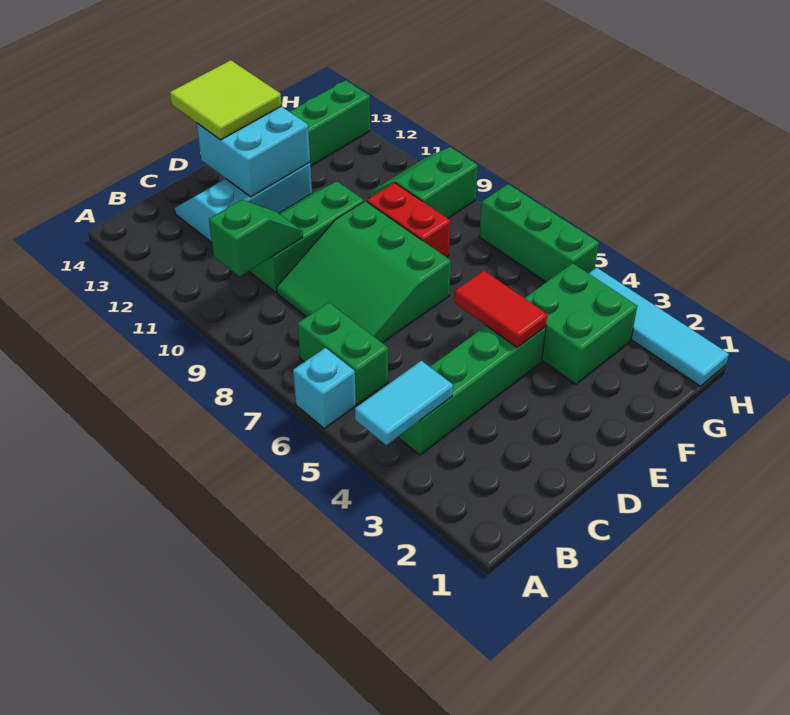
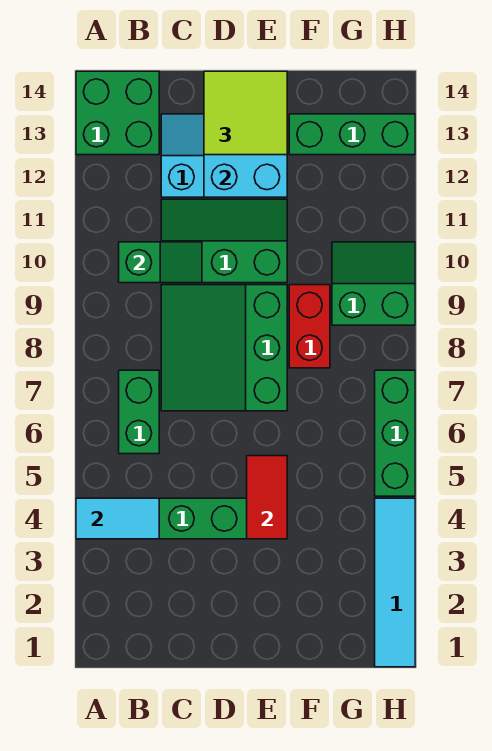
cyan 1x1 brick [293,348,356,428] -> none
green 2x2 brick [525,263,637,384] -> green 2x2 brick moved to [76,71,159,155]

